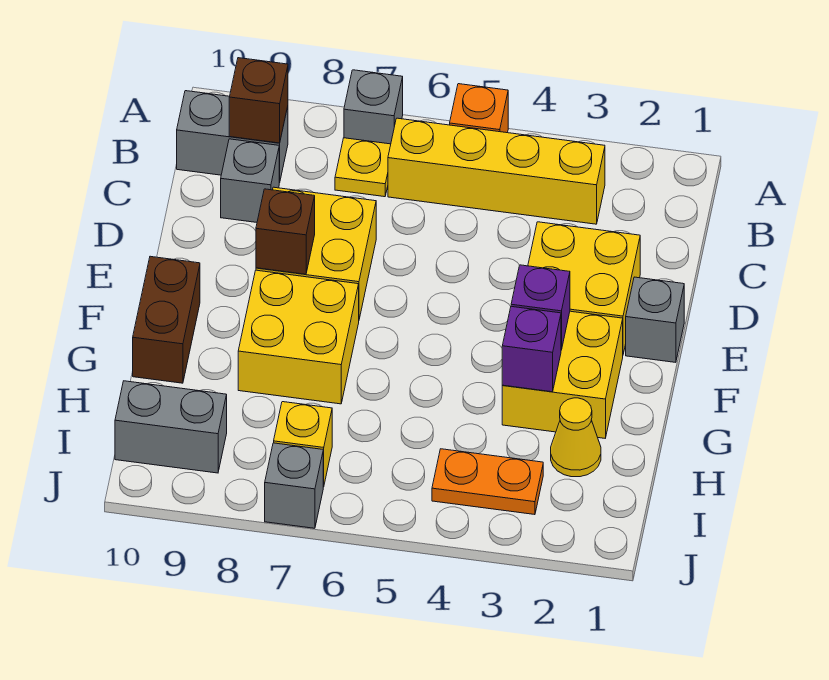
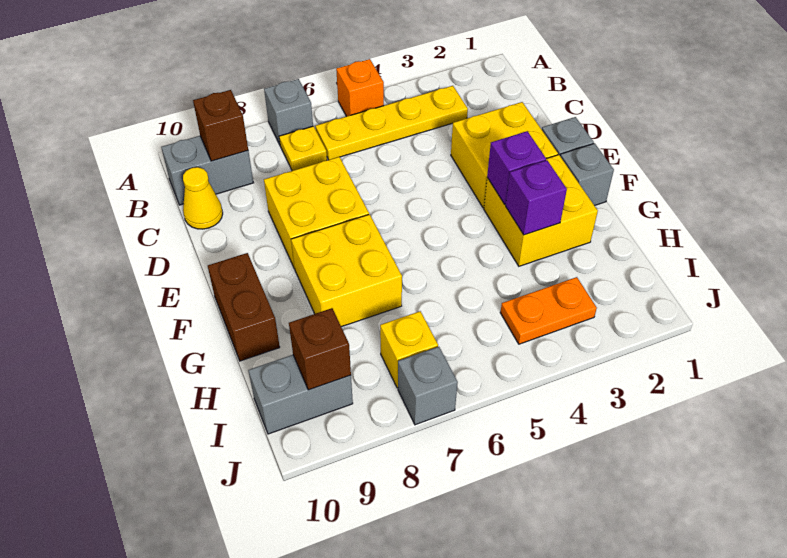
yellow 1x4 brick [388,118,605,224] -> yellow 1x4 plate [315,86,468,160]
grey 1x1 brick [221,139,279,222] -> grey 1x1 brick moved to [560,143,614,206]
brown 1x1 brick [256,189,315,274] -> brown 1x1 brick moved to [289,308,351,390]
yellow 1x1 cone [551,398,601,477] -> yellow 1x1 cone moved to [183,167,223,229]

